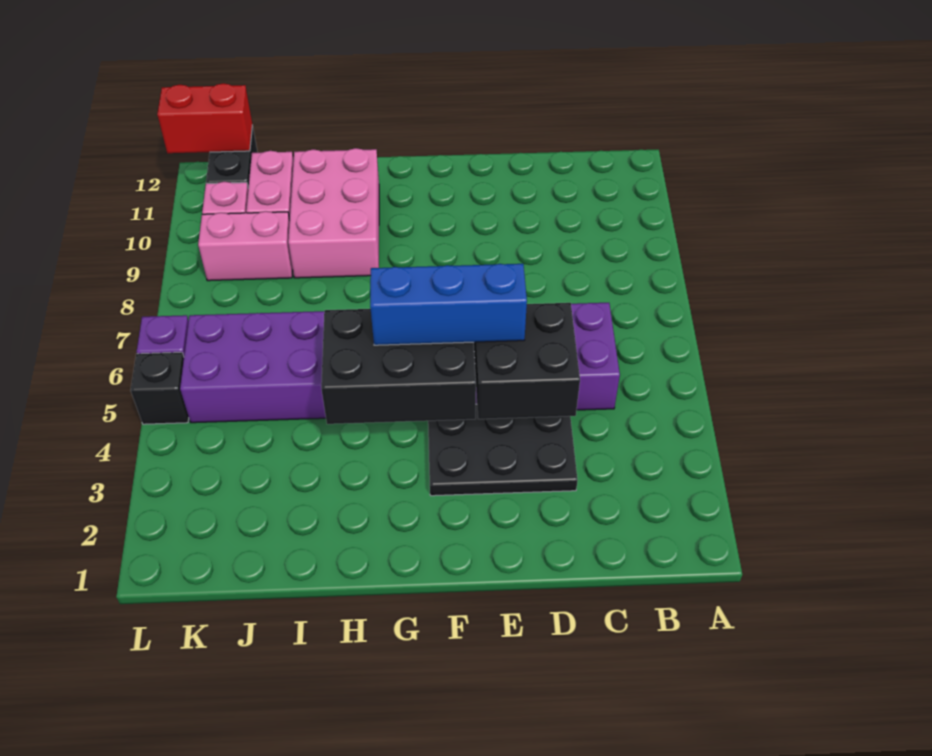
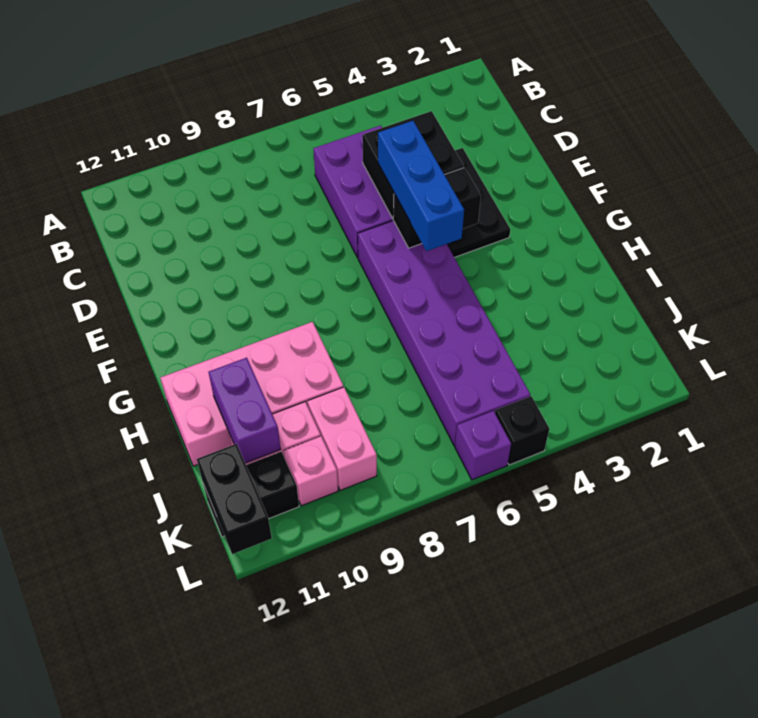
black 2x3 brick [321,309,476,424] -> black 1x2 brick [393,168,481,248]
pink 2x3 brick [288,148,379,278] -> pink 2x4 brick [160,322,343,466]
none -> purple 1x2 brick [209,358,281,463]
red 1x2 brick [157,83,252,153] -> black 1x2 brick [197,444,272,554]

